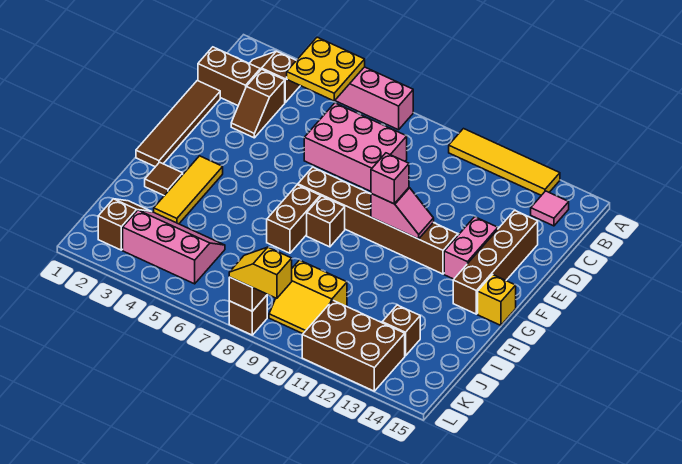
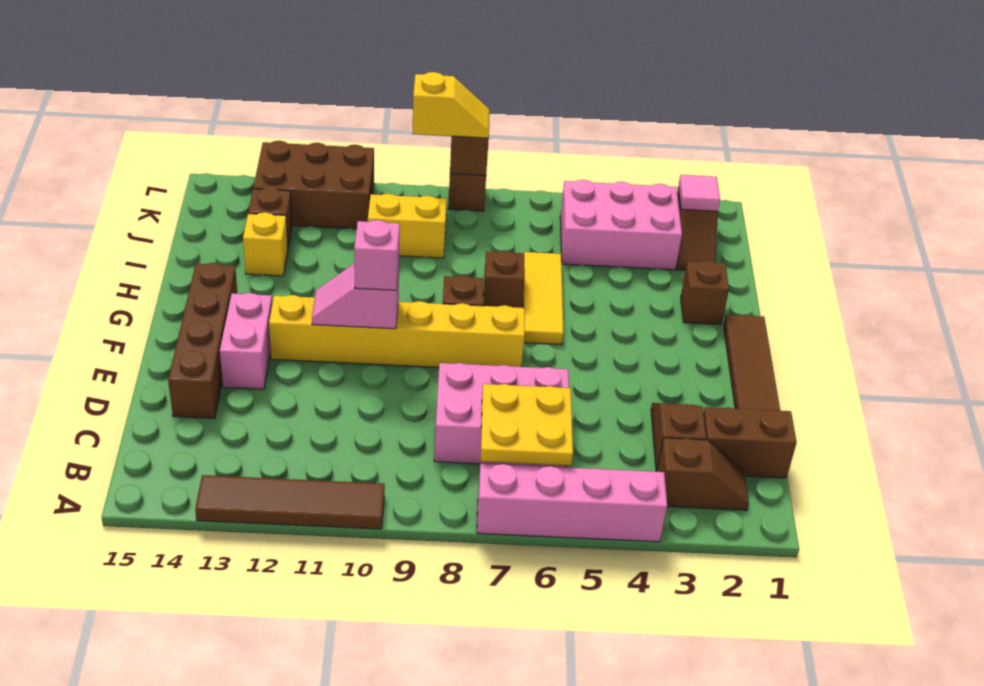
yellow 2x2 plate [287,37,365,101] -> yellow 2x2 plate moved to [481,384,573,466]
yellow 1x4 tile [449,129,560,195] -> brown 1x4 tile [195,475,385,529]
pink 1x1 tile [531,191,569,226] -> pink 1x1 tile moved to [678,175,720,211]
brown 1x6 brick [298,167,458,274] -> yellow 1x6 brick [269,295,525,367]
yellow 1x3 tile [154,156,223,224] -> yellow 1x3 tile moved to [523,252,564,345]
brown 1x2 brick [267,185,320,253] -> brown 1x1 brick [483,251,525,308]
yellow 1x1 brick [478,275,516,325] -> yellow 1x1 brick moved to [243,212,288,276]
brown 1x1 tile [145,162,183,196] -> brown 1x1 brick [681,261,729,325]
pink 2x3 slope [123,210,225,284] -> pink 2x3 brick [560,180,682,270]

